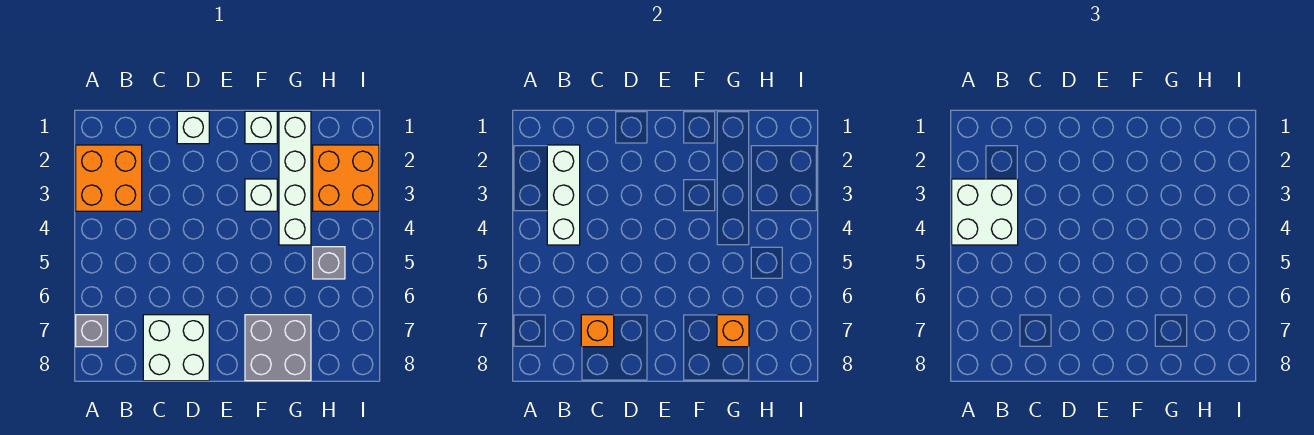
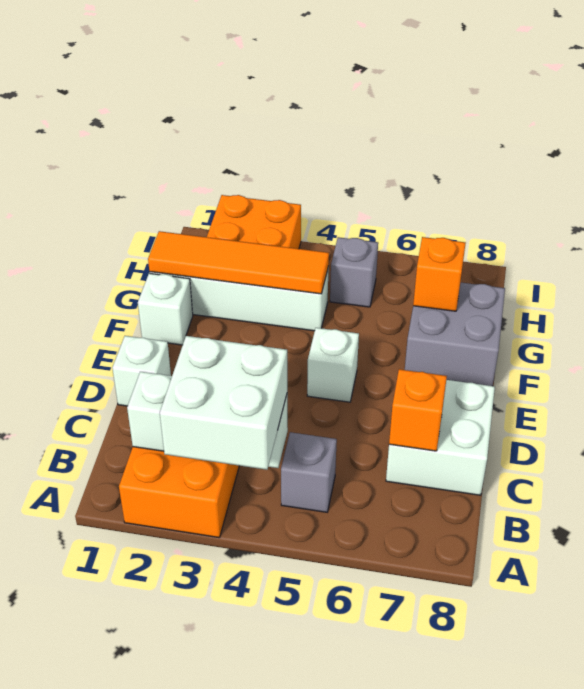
grey 1x1 brick [76,315,108,347] -> grey 1x1 brick moved to [281,432,337,512]
white 1x1 brick [245,179,277,211] -> white 1x1 brick moved to [307,328,359,402]
none -> orange 1x4 tile [148,231,329,294]

